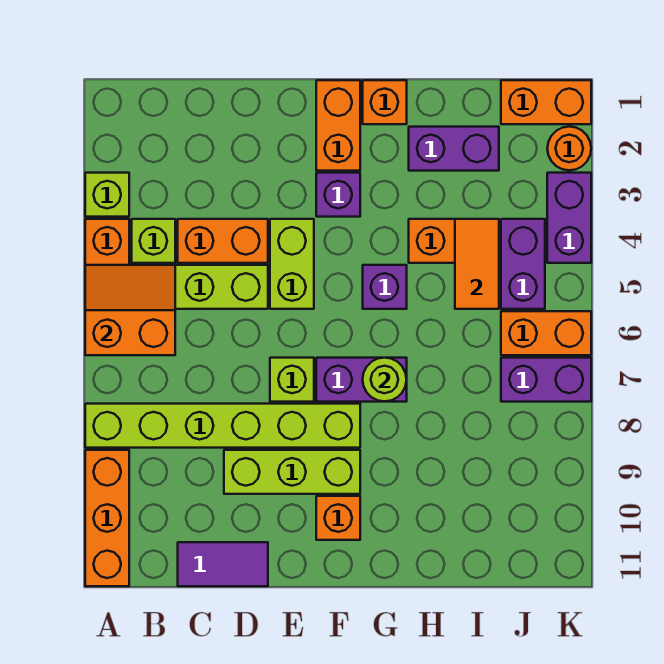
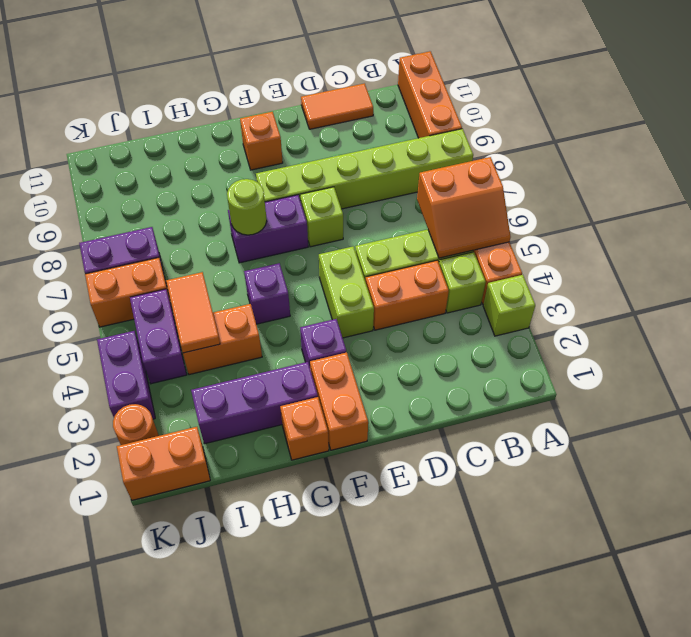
purple 1x2 tile [178,542,268,586] -> orange 1x2 tile [301,83,373,129]
lime 1x3 brick [224,450,360,494] -> none
purple 1x2 brick [409,127,499,171] -> purple 1x3 brick [191,362,318,444]

